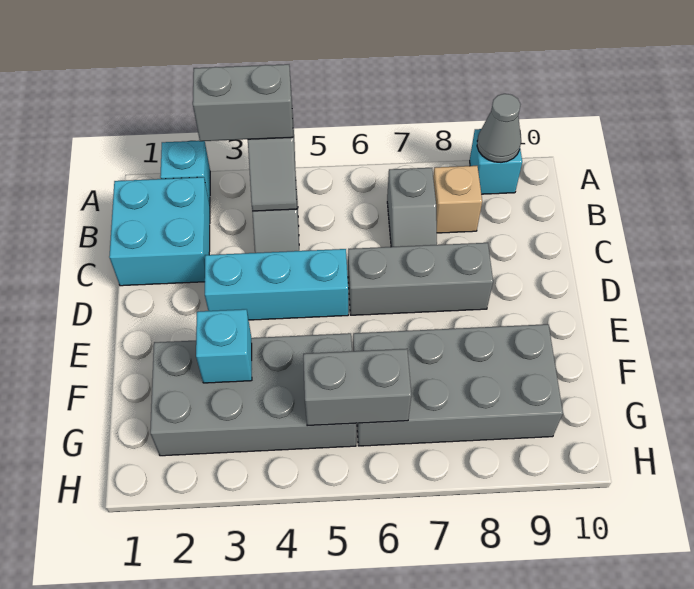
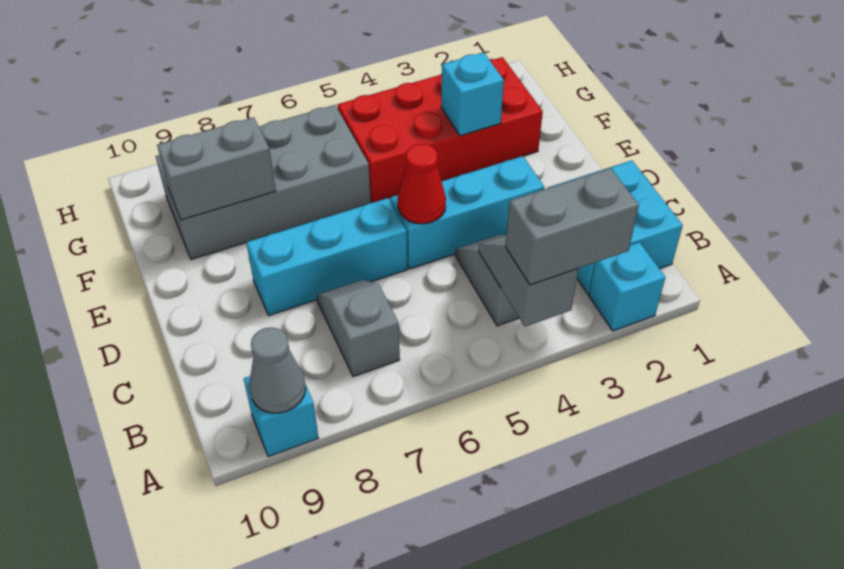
tan 1x1 brick [433,166,482,233] -> none
none -> red 1x1 cone [398,144,446,224]
grey 1x3 brick [348,243,493,315] -> cyan 1x3 brick [246,198,407,315]
grey 2x4 brick [150,333,356,456] -> red 2x4 brick [337,57,543,203]
grey 1x2 brick [303,349,411,426] -> grey 1x2 brick moved to [157,117,276,220]

